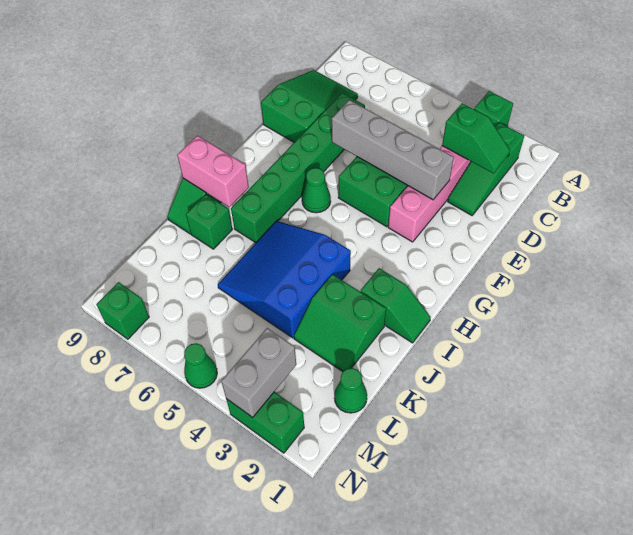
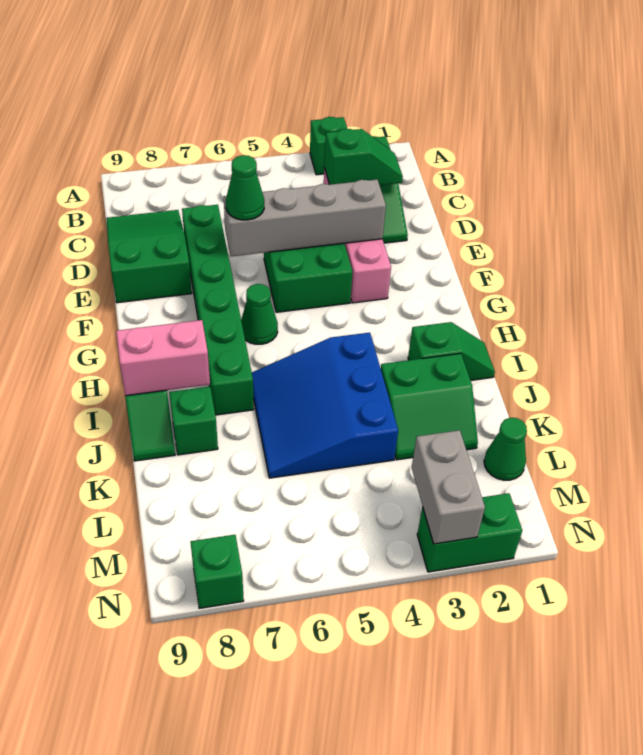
green 1x1 cone [184,343,217,388] -> green 1x1 cone moved to [226,155,264,220]

